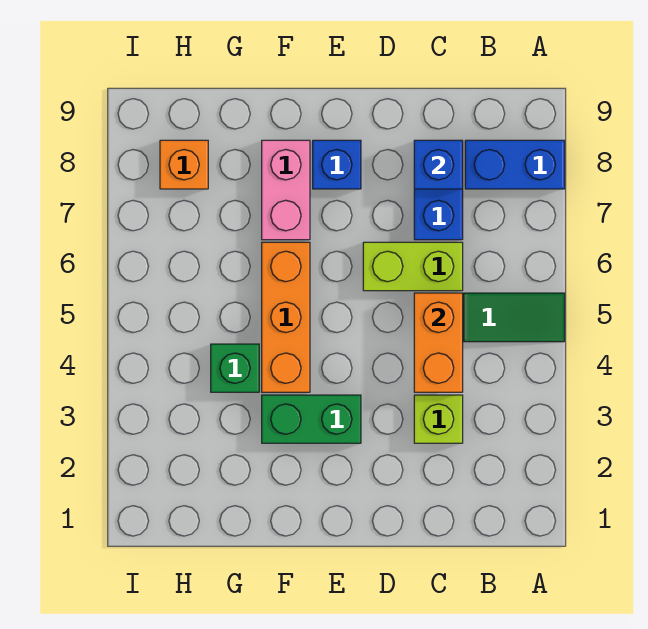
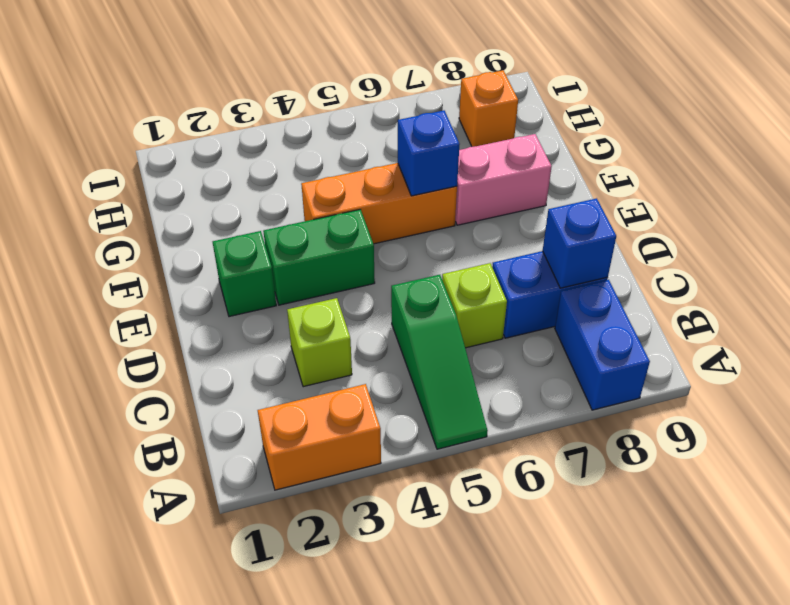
orange 1x2 brick [414,293,463,392] -> orange 1x2 brick moved to [258,384,381,490]
lime 1x2 brick [363,242,463,291] -> lime 1x1 brick [442,263,507,348]
green 1x2 brick [262,395,361,443] -> green 1x2 brick turned to [263,209,375,305]
blue 1x1 brick [313,140,361,189] -> blue 1x1 brick moved to [398,111,460,196]
green 1x1 brick [211,344,259,392] -> green 1x1 brick moved to [213,231,276,317]

